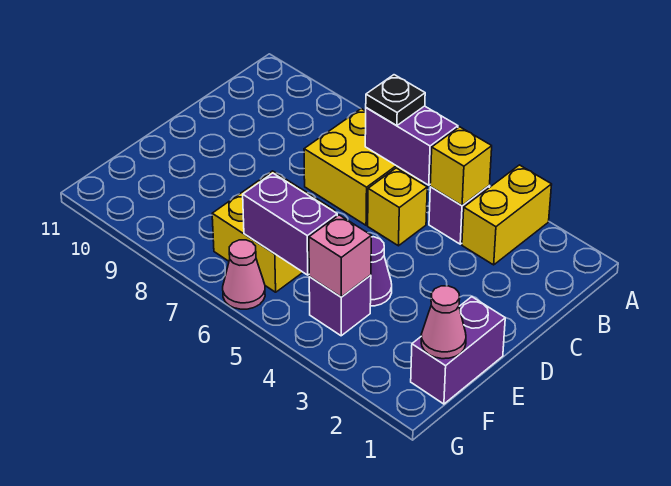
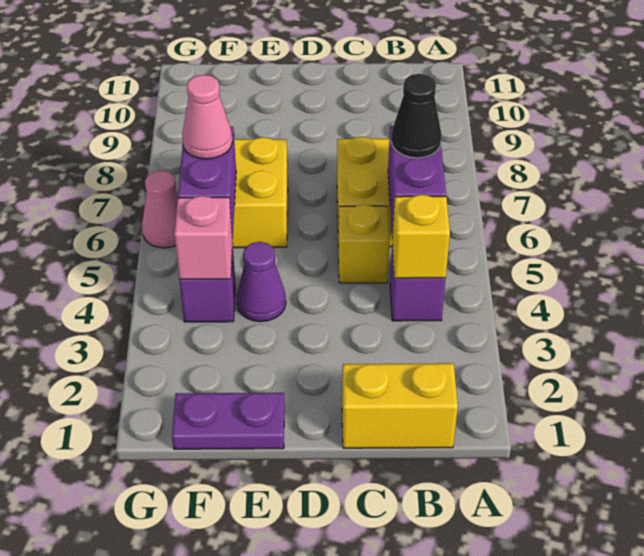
yellow 1x2 brick [462,165,552,265] -> yellow 1x2 brick moved to [342,363,458,448]
black 1x1 plate [366,75,425,126] -> black 1x1 cone [391,74,441,158]
purple 1x2 brick [411,297,505,404] -> purple 1x2 plate [172,393,284,449]
pink 1x1 cone [421,286,466,359] -> pink 1x1 cone moved to [182,75,233,159]

